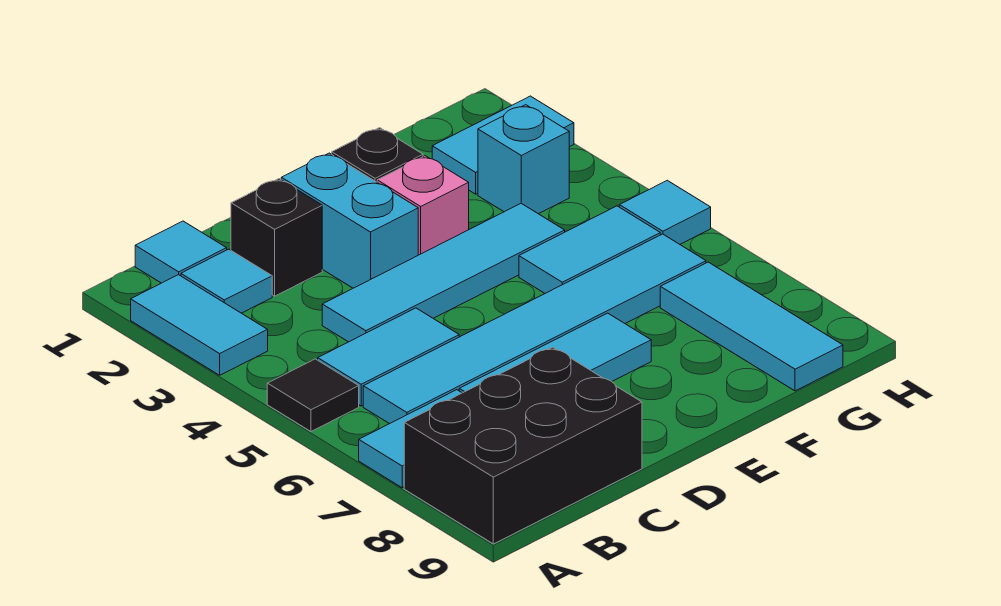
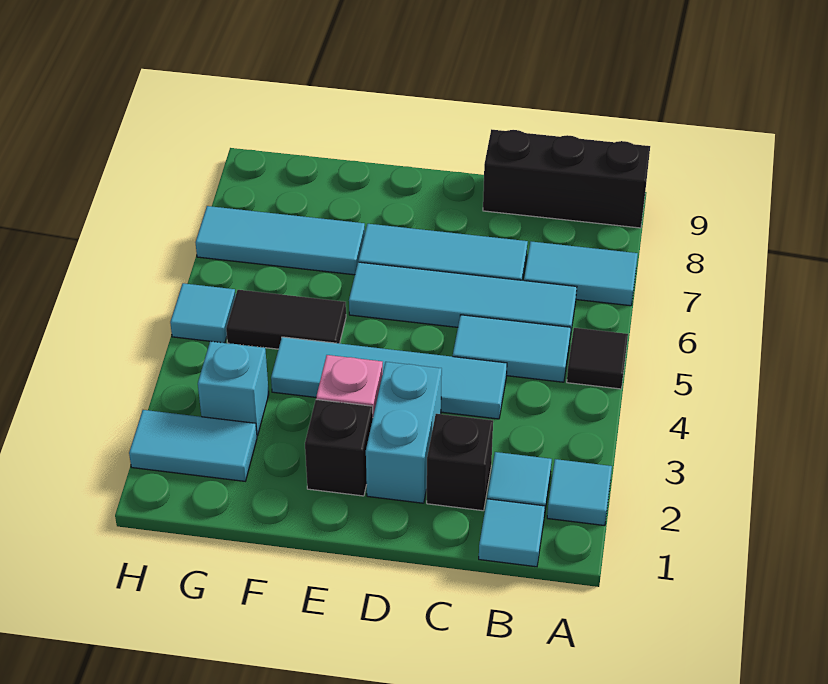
cyan 1x2 tile [131,275,268,375] -> cyan 1x1 tile [547,459,612,526]
black 2x3 brick [404,347,642,544] -> black 1x3 brick [483,129,650,228]
cyan 1x6 tile [363,234,706,424] -> cyan 1x4 tile [349,262,577,337]
cyan 1x2 tile [519,206,660,293] -> black 1x2 tile [226,290,346,349]
cyan 1x3 tile [660,262,843,391] -> cyan 1x3 tile turned to [195,206,365,275]

